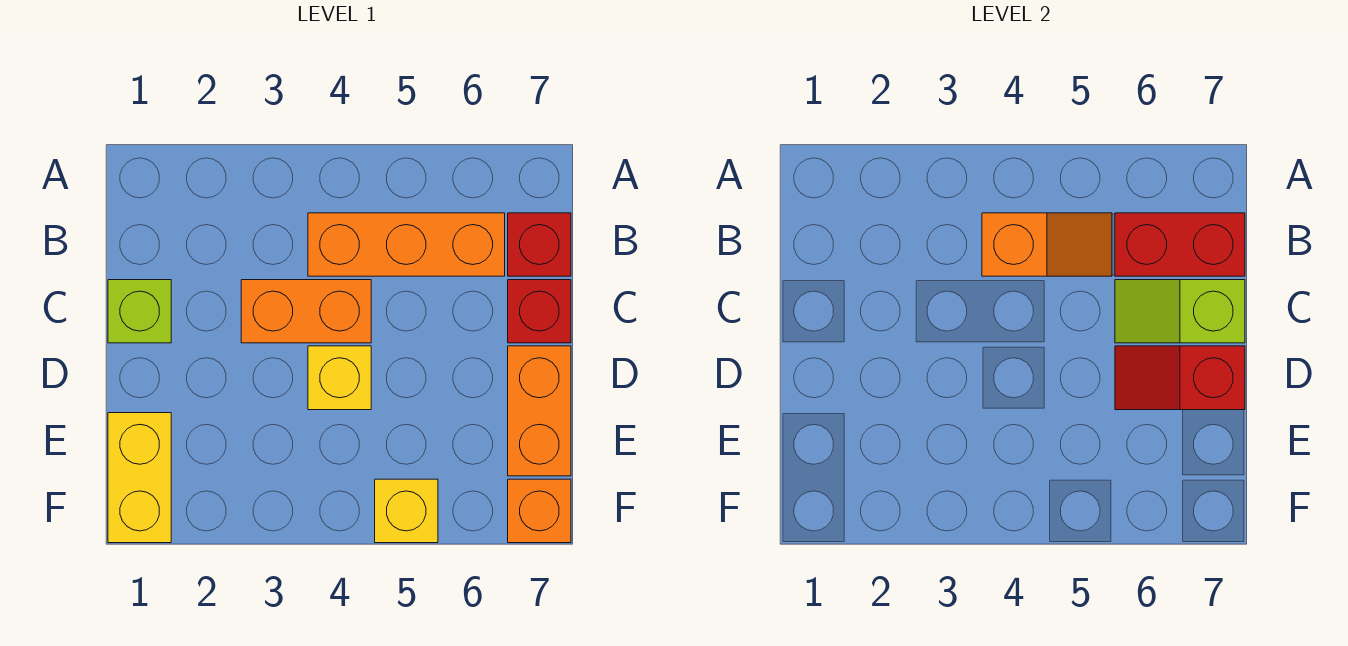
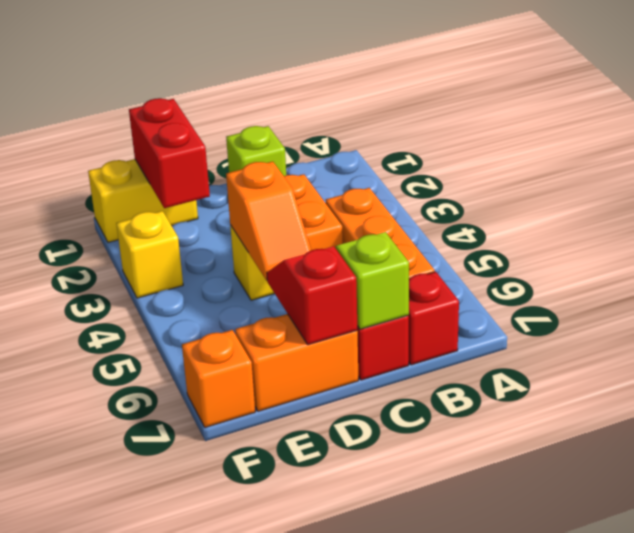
orange 1x2 slope [982,213,1112,276] -> orange 1x2 slope moved to [226,161,311,281]
red 1x2 brick [1115,213,1245,276] -> red 1x2 brick moved to [129,98,210,208]
yellow 1x1 brick [375,479,438,543] -> yellow 1x1 brick moved to [116,211,183,298]

